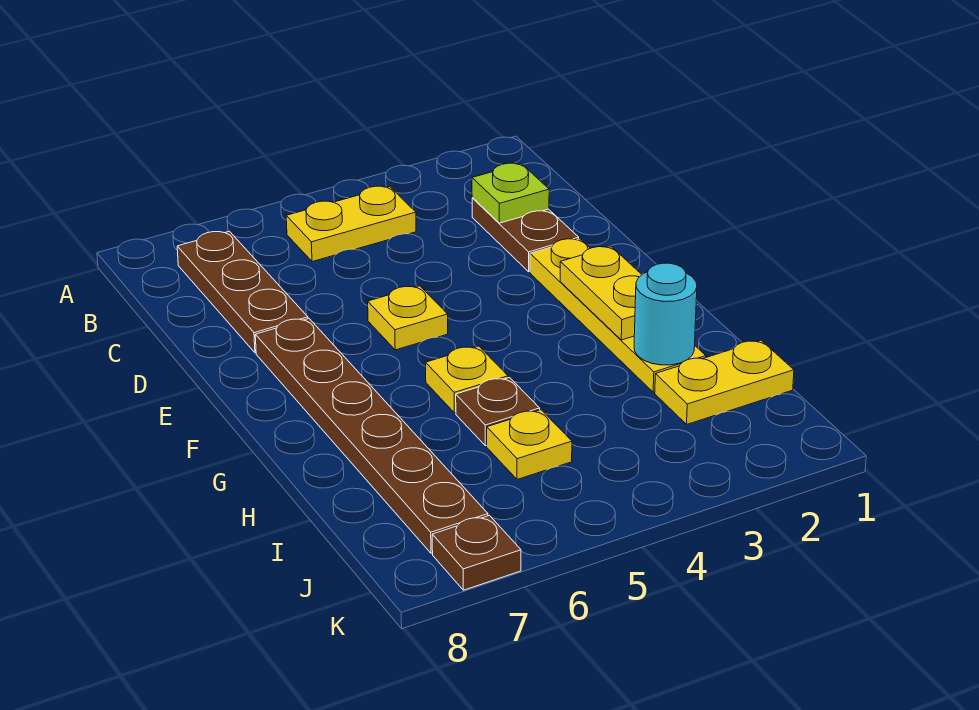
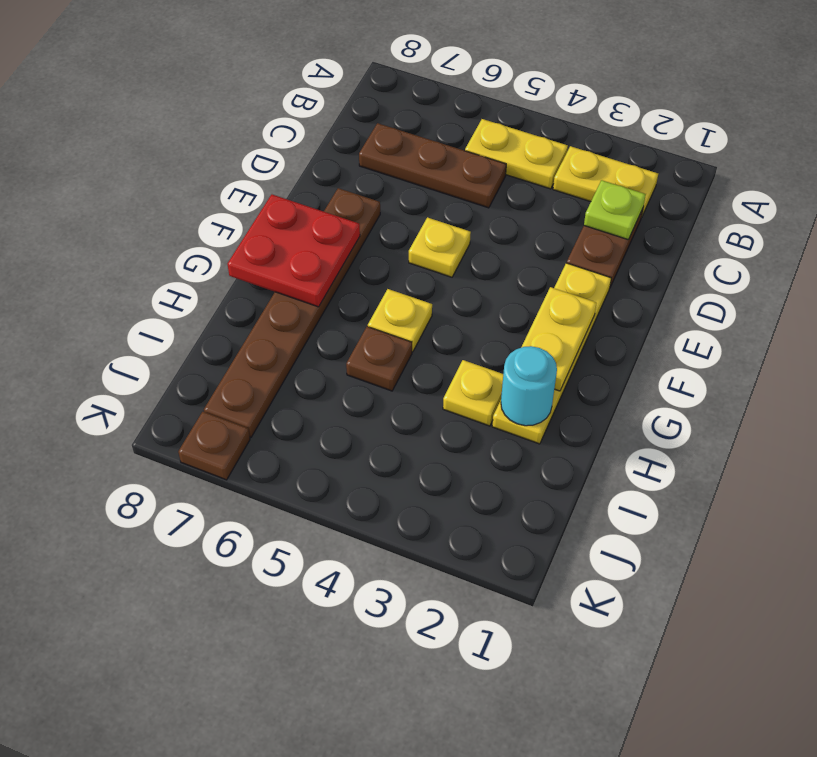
brown 1x3 plate [177,231,308,353] -> brown 1x3 plate turned to [359,123,506,208]
none -> red 2x2 plate [228,195,360,307]
yellow 1x2 plate [655,340,794,424] -> yellow 1x2 plate moved to [553,146,658,218]
yellow 1x1 plate [487,410,572,479] -> yellow 1x1 plate moved to [443,360,503,426]

